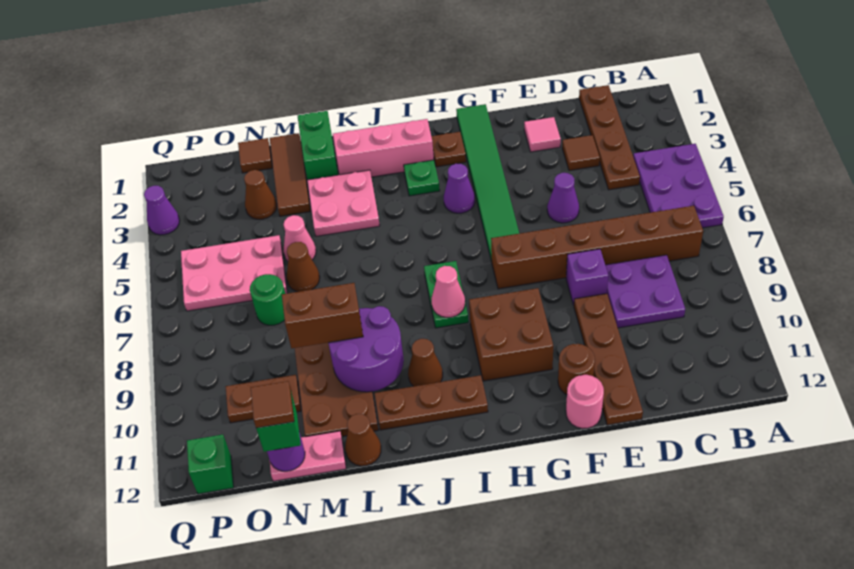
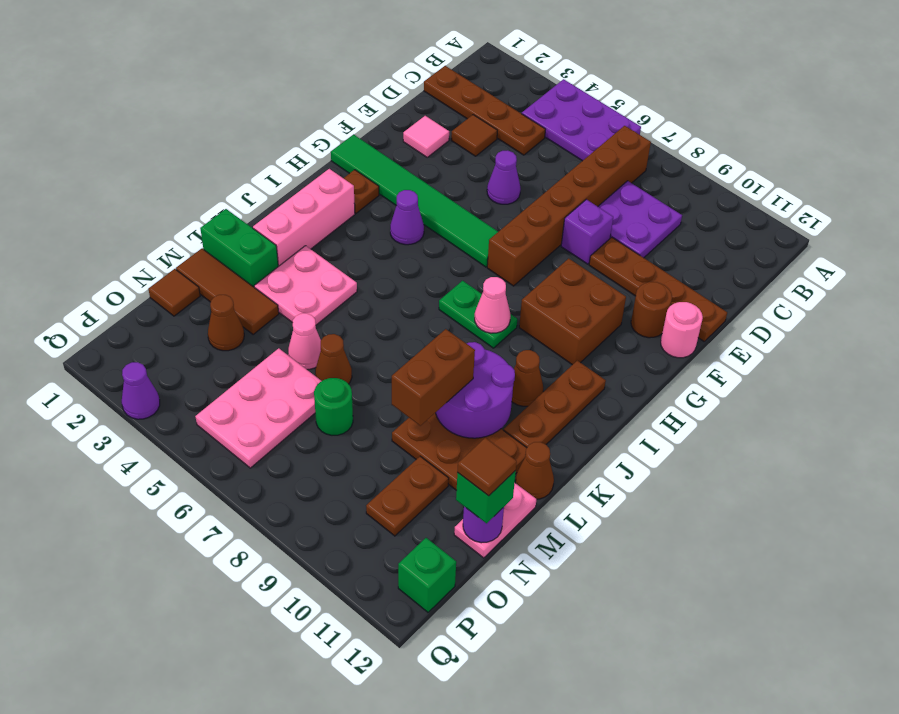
green 1x1 plate [404,160,440,196] -> none

